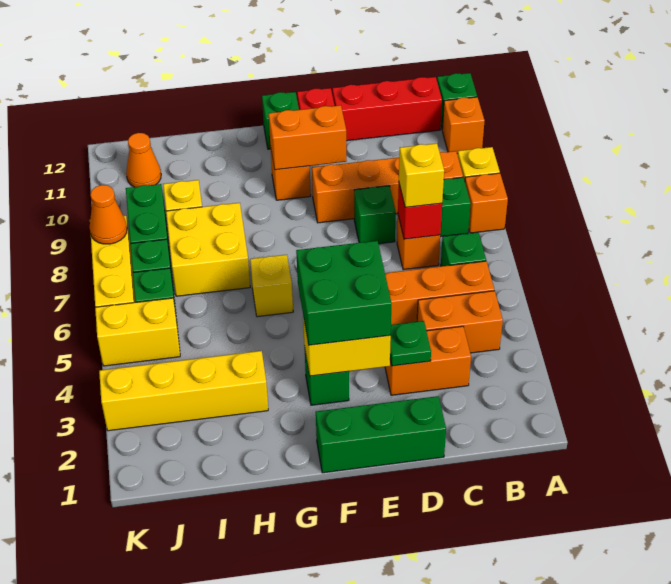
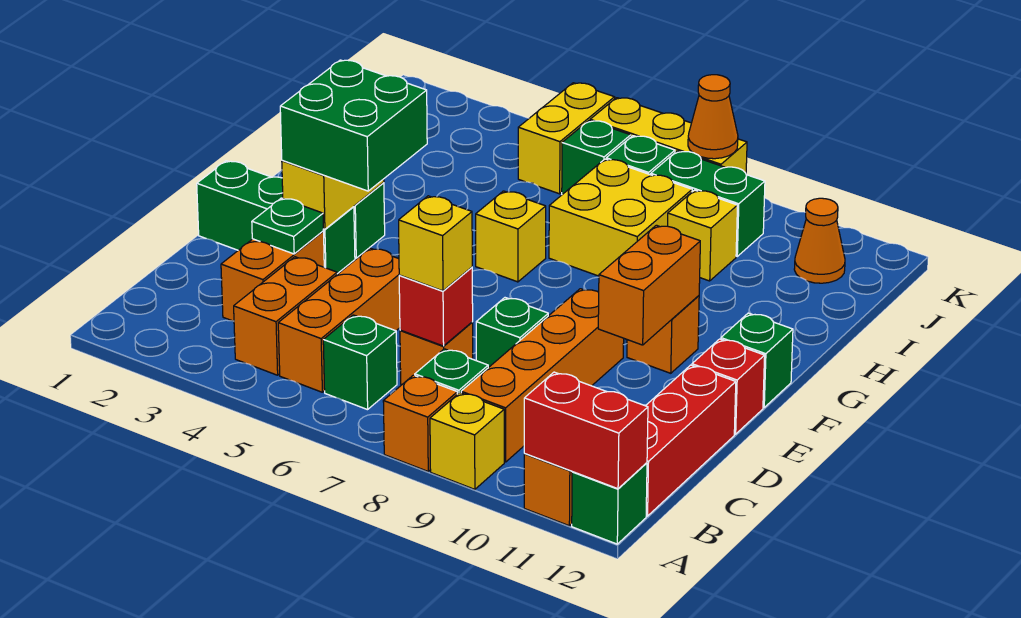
none -> red 1x2 brick [524,372,648,489]
green 1x3 brick [316,396,446,473] -> green 1x3 brick turned to [197,161,355,274]
yellow 1x4 brick [99,351,268,431] -> none

